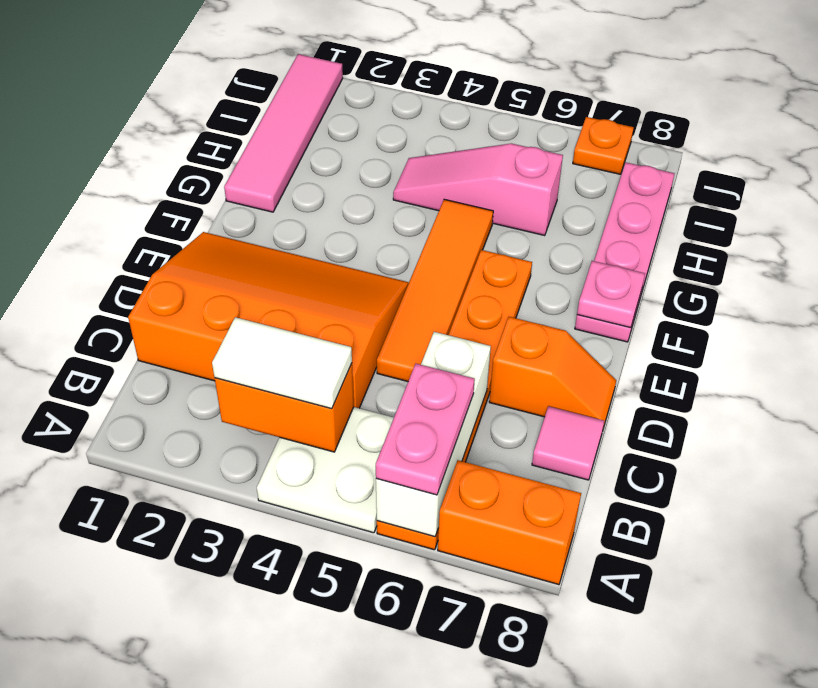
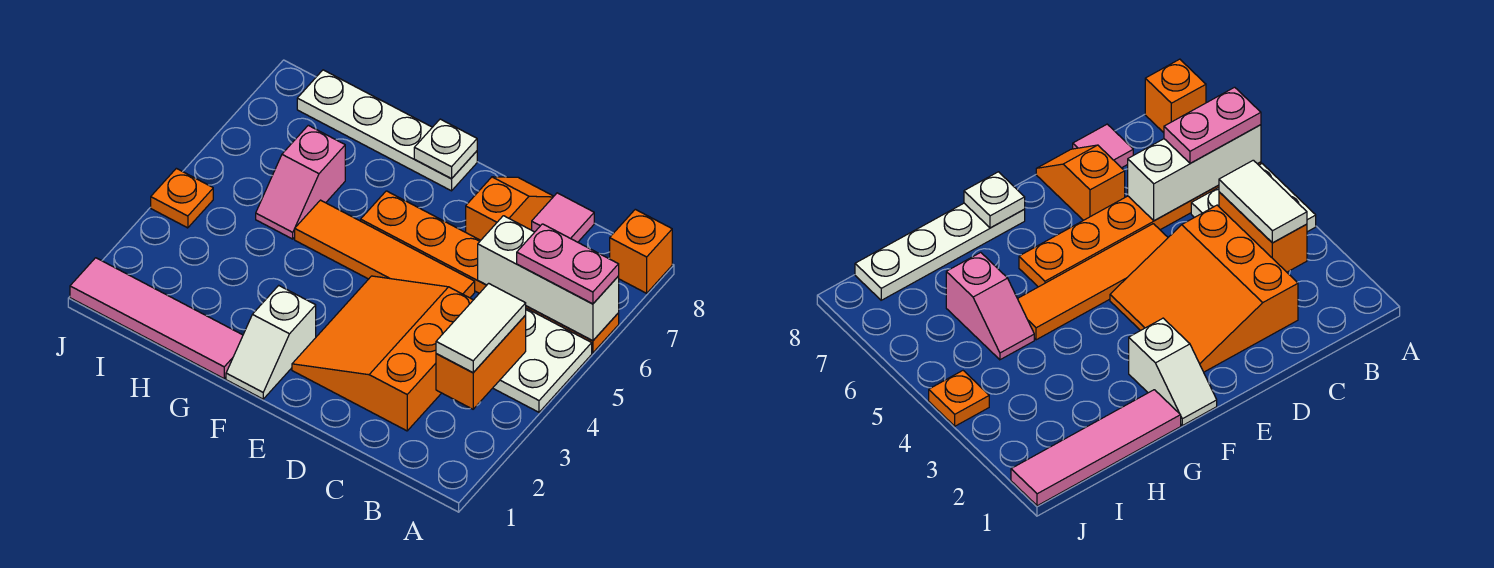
orange 1x2 brick [438,460,581,585] -> orange 1x1 brick [610,209,672,293]
orange 3x4 slope [128,232,409,408] -> orange 3x3 slope [292,276,473,431]
none -> white 1x2 slope [226,286,316,399]
pink 1x4 plate [575,162,675,342] -> white 1x4 plate [297,70,477,191]
pink 1x1 plate [577,261,645,328] -> white 1x1 plate [414,119,477,179]
pink 1x3 slope [393,144,563,236] -> pink 1x2 slope [256,125,345,239]
orange 1x1 plate [573,117,634,174] -> orange 1x1 plate moved to [151,168,213,228]

